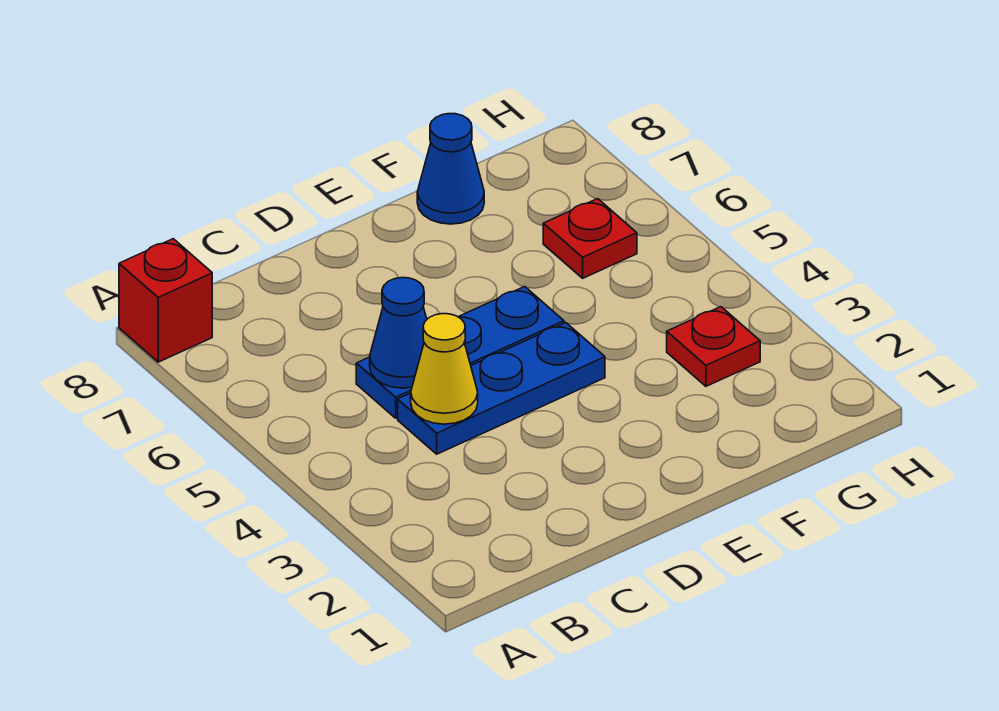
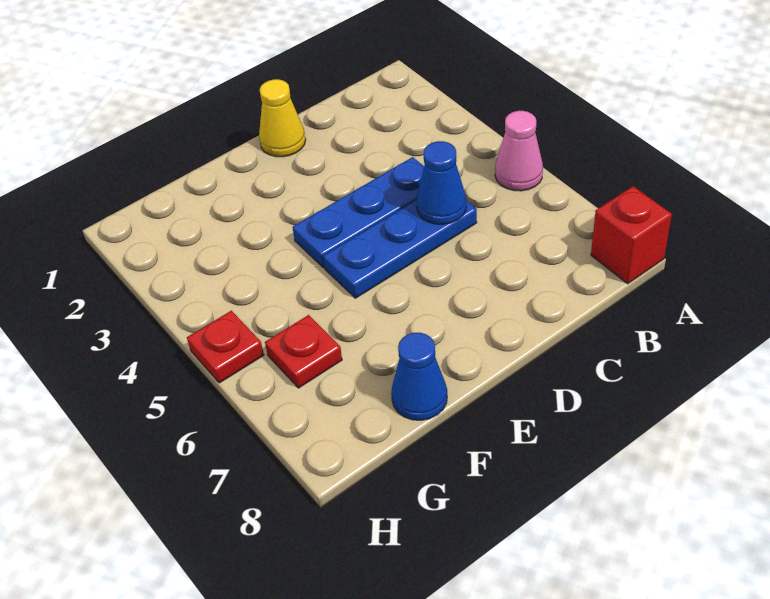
none -> pink 1x1 cone [495,111,543,191]
yellow 1x1 cone [411,314,478,424] -> yellow 1x1 cone moved to [259,79,306,157]
red 1x1 plate [667,307,760,386] -> red 1x1 plate moved to [187,311,264,383]

